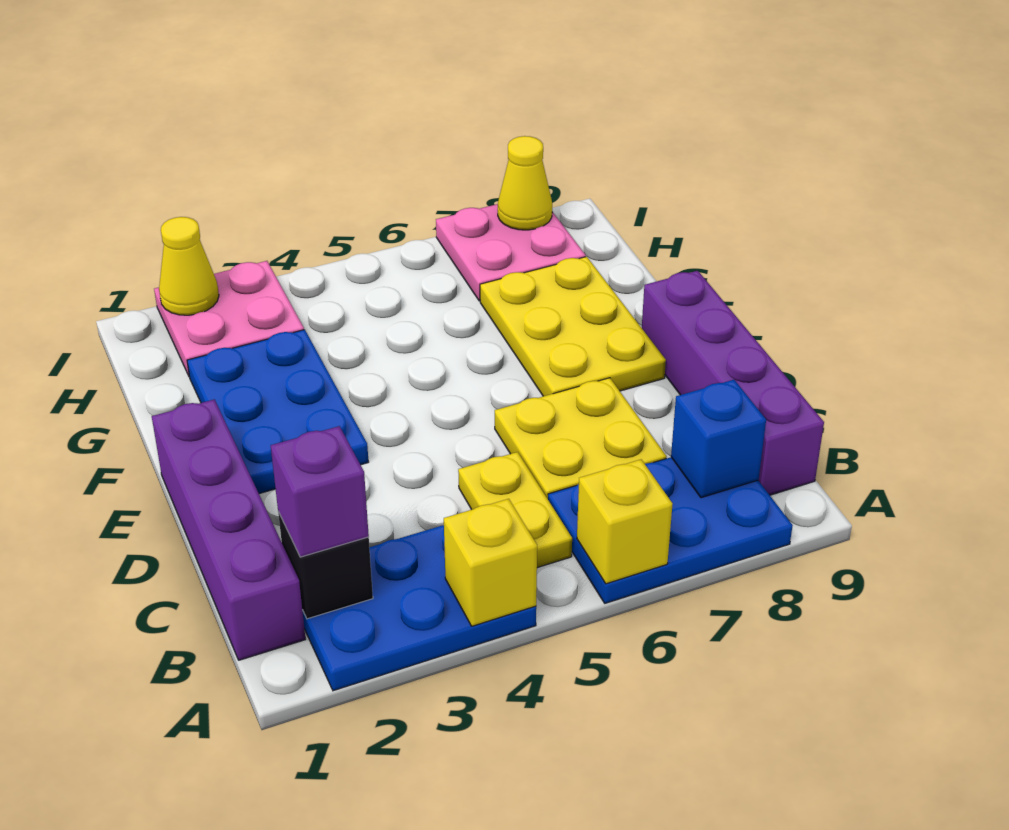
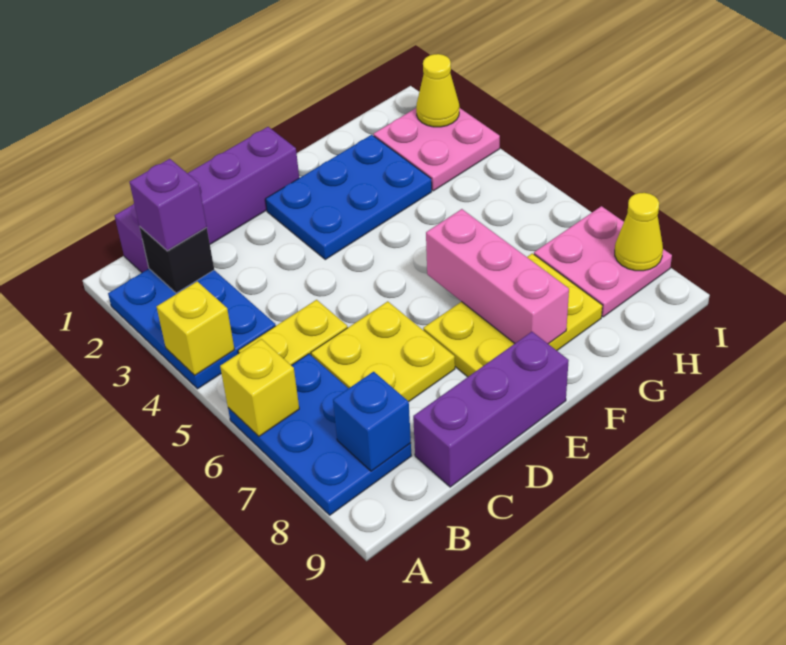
purple 1x4 brick [642,271,824,495] -> purple 1x3 brick [413,332,569,487]
none -> pink 1x3 brick [426,209,569,344]

